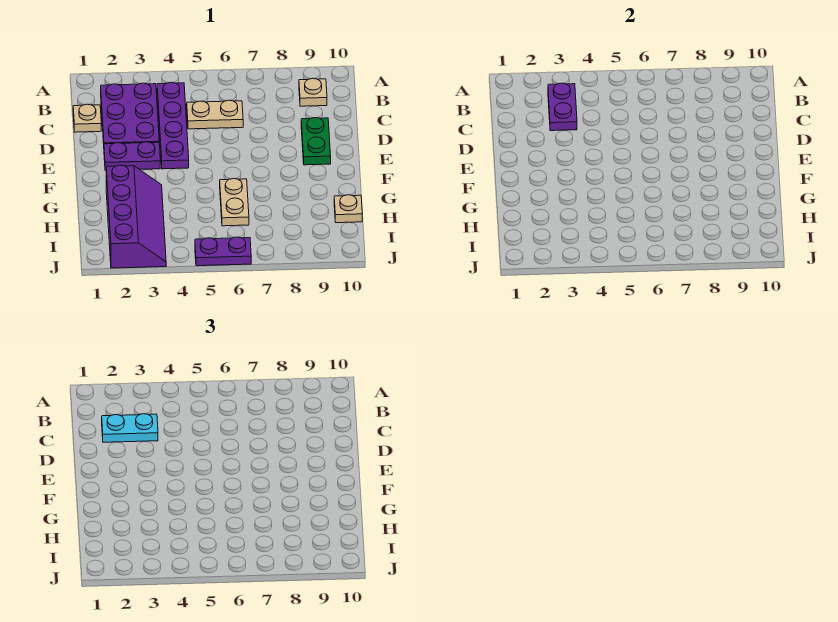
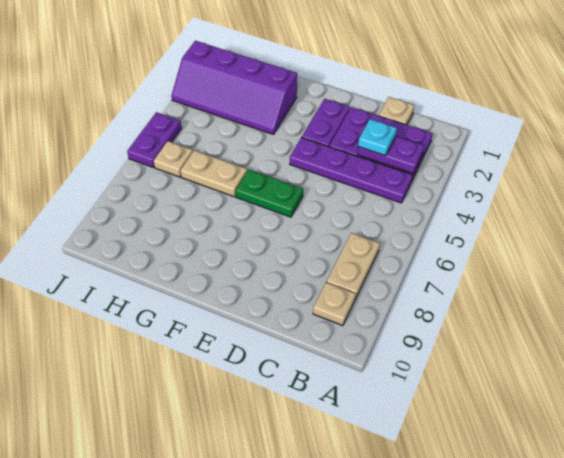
cyan 1x2 plate [102,414,158,442] -> cyan 1x1 plate [358,119,397,156]
tan 1x2 plate [187,100,243,129] -> tan 1x2 plate moved to [327,233,380,299]
green 1x2 plate [301,118,331,165] -> green 1x2 plate moved to [236,169,303,217]
tan 1x1 plate [334,195,362,223] -> tan 1x1 plate moved to [154,141,193,177]

